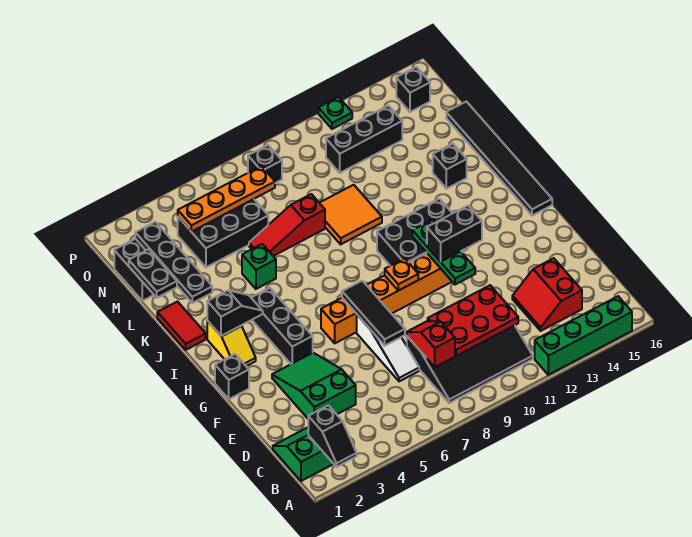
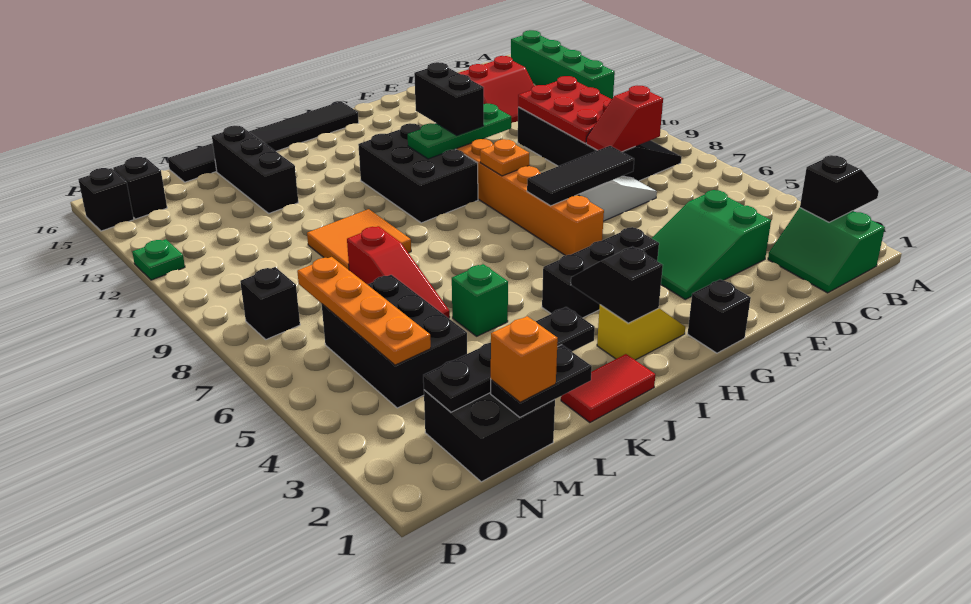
black 1x1 brick [433,144,467,189] -> black 1x1 brick moved to [78,168,134,231]
none -> orange 1x1 brick [491,316,558,402]
black 1x3 brick [326,106,402,173] -> black 1x3 brick moved to [212,126,298,213]

